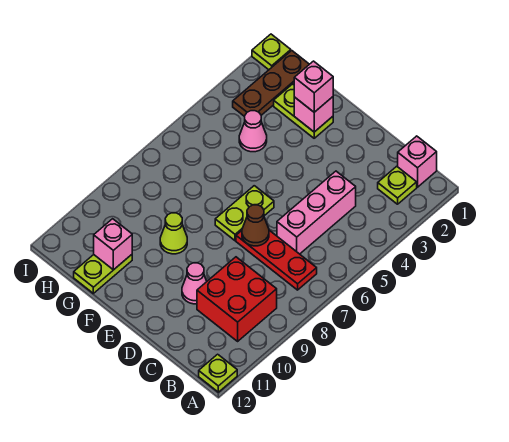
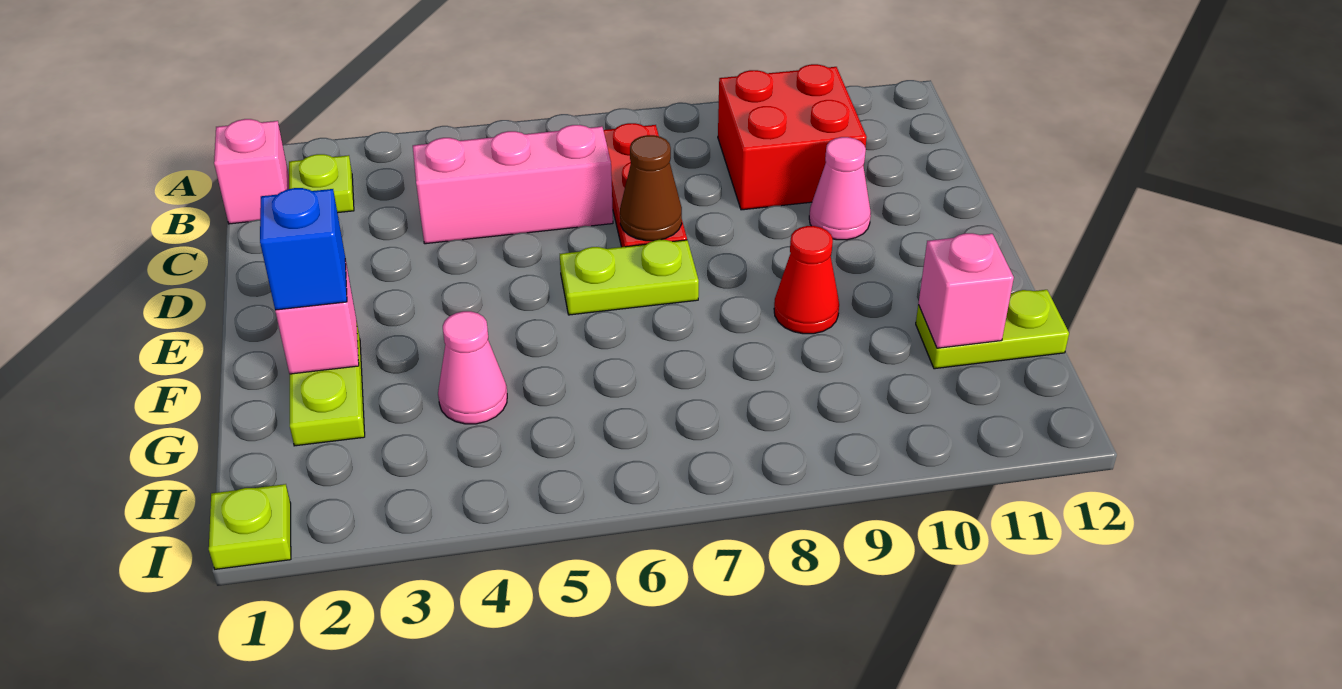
lime 1x1 plate [199,354,237,392] -> none
pink 1x1 brick [294,61,333,112] -> blue 1x1 brick [260,188,347,310]
lime 1x1 cone [160,213,187,254] -> red 1x1 cone [774,226,839,334]
brown 1x3 plate [233,51,309,117] -> none

